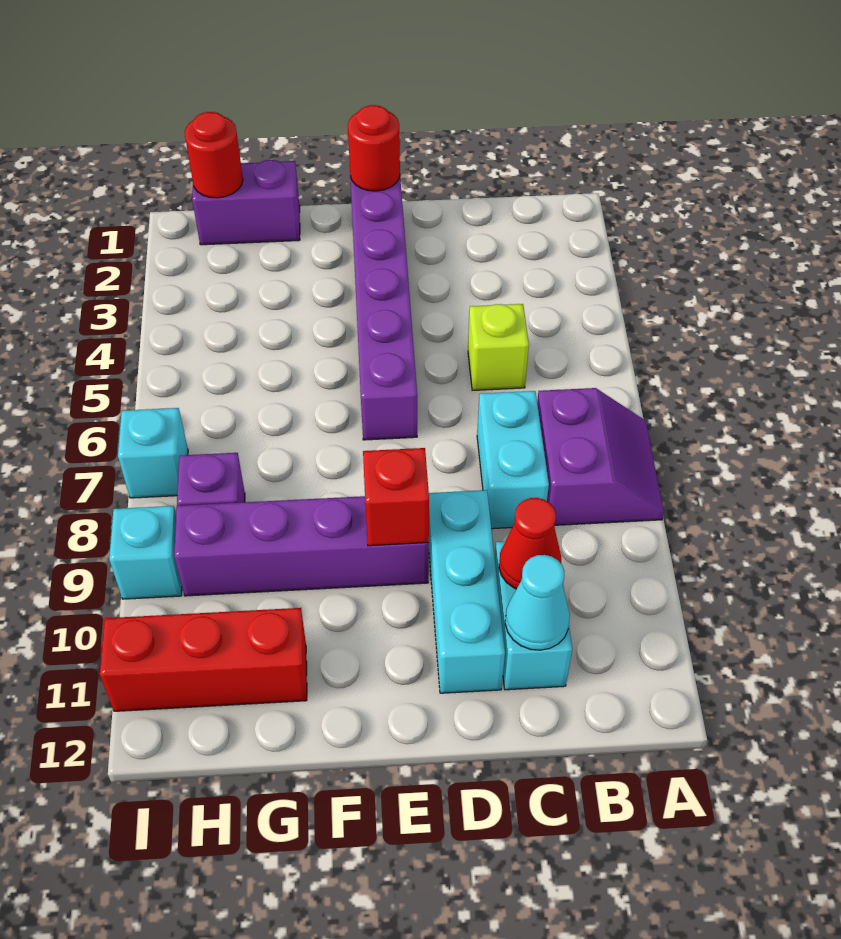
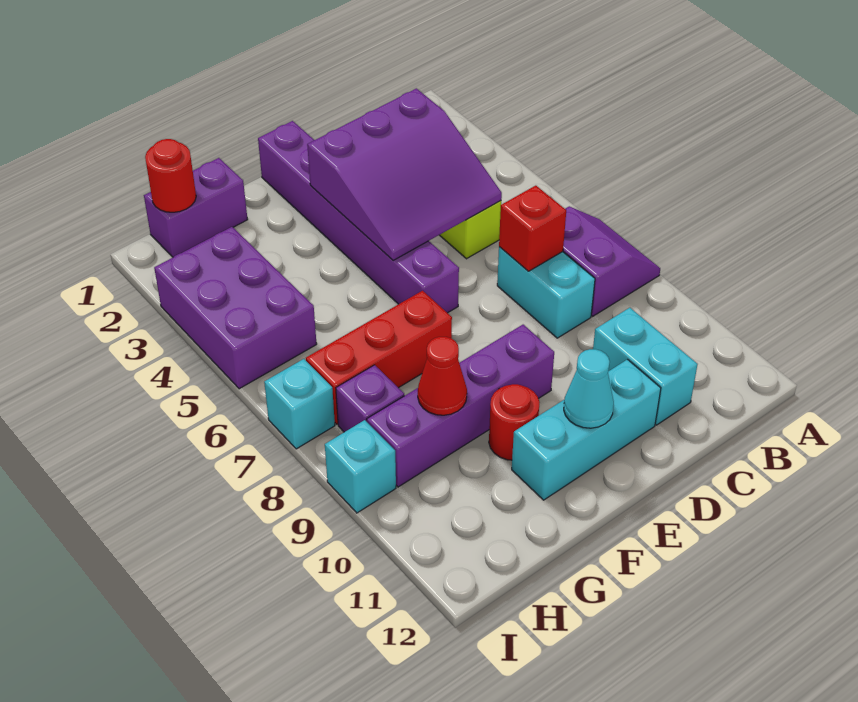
none -> purple 3x3 slope [307,88,502,260]
red 1x1 cone [499,498,561,589] -> red 1x1 cone moved to [418,337,467,415]
cyan 1x1 cone [505,555,570,650] -> cyan 1x1 cone moved to [564,349,614,428]
cyan 1x3 brick [429,490,505,693] -> cyan 1x3 brick turned to [512,359,661,500]
red 1x1 round brick [348,105,400,191] -> red 1x1 round brick moved to [489,384,540,460]
red 1x1 brick [363,448,429,546] -> red 1x1 brick moved to [499,186,566,271]
red 1x3 brick [100,608,307,711] -> red 1x3 brick moved to [306,291,452,424]
none -> purple 2x3 brick [154,227,317,389]

